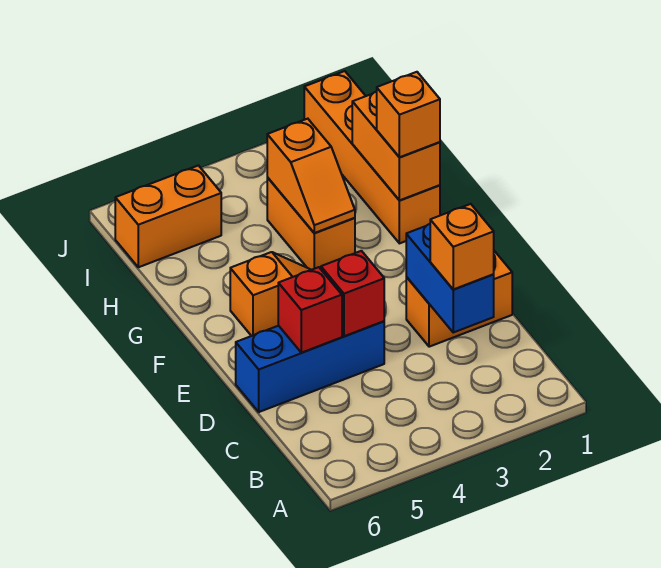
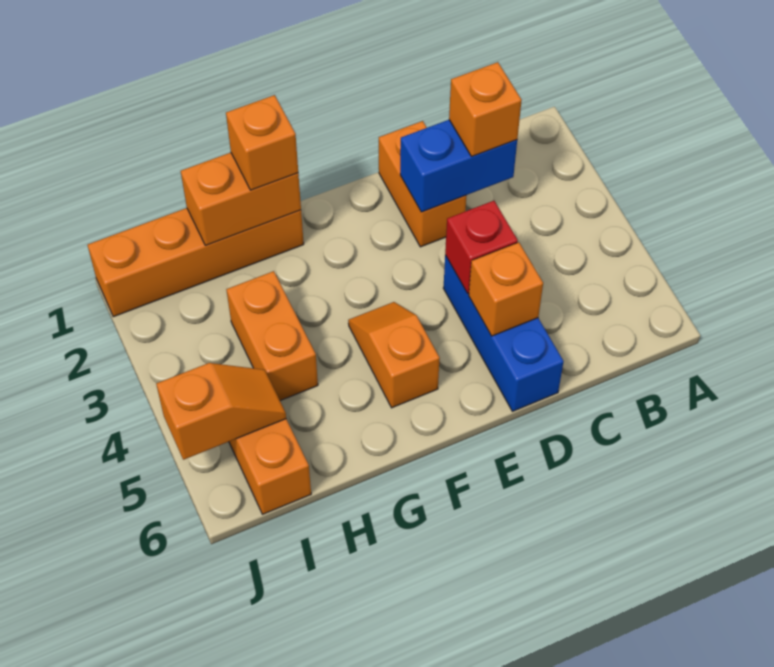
red 1x1 brick [278,267,342,353] -> orange 1x1 brick [469,242,543,336]
orange 1x2 brick [267,177,355,270] -> orange 1x2 brick turned to [226,271,318,401]
orange 1x2 slope [267,119,355,233] -> orange 1x2 slope moved to [156,363,286,460]

